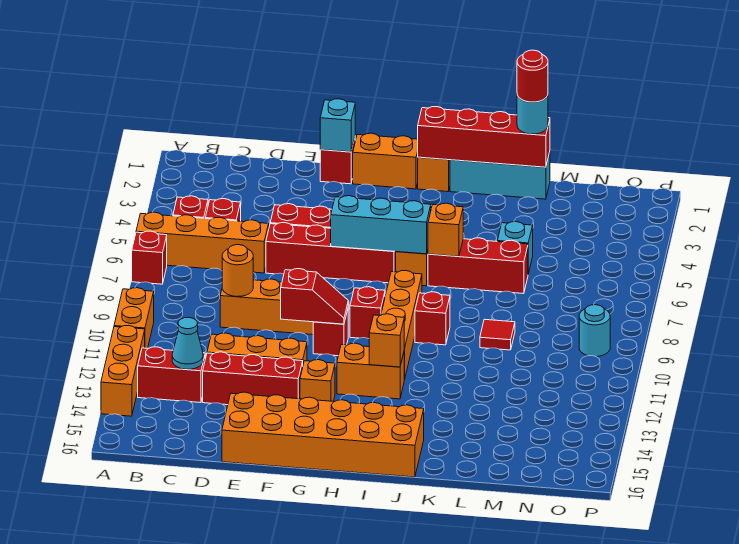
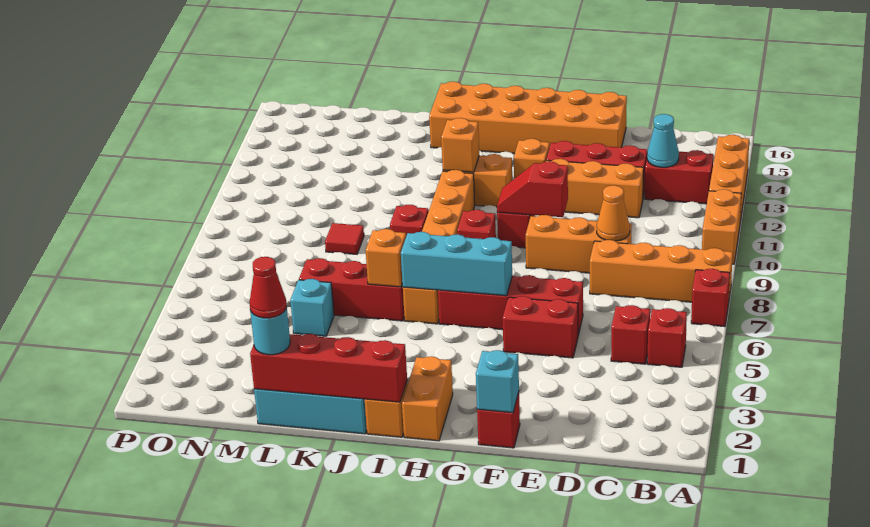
orange 1x4 brick [136,212,269,273] -> orange 1x4 brick moved to [590,240,733,304]
orange 1x1 round brick [222,245,253,297] -> orange 1x1 cone [597,185,630,241]
orange 1x2 brick [353,133,418,189] -> orange 1x2 brick turned to [402,356,453,441]
red 1x1 round brick [517,50,548,102] -> red 1x1 cone [249,257,287,318]
cyan 1x1 round brick [579,305,610,357] -> none

